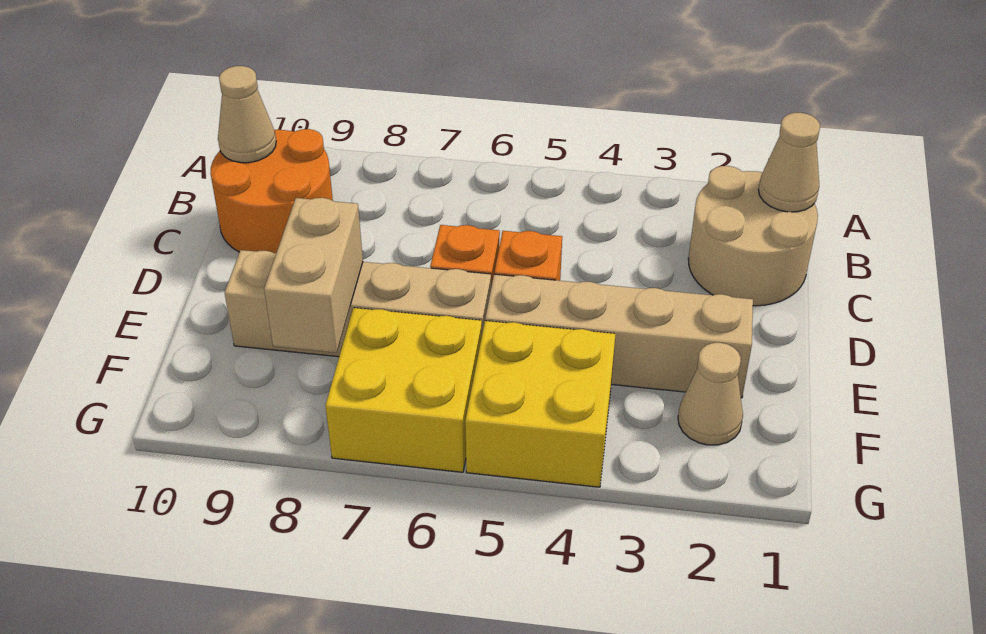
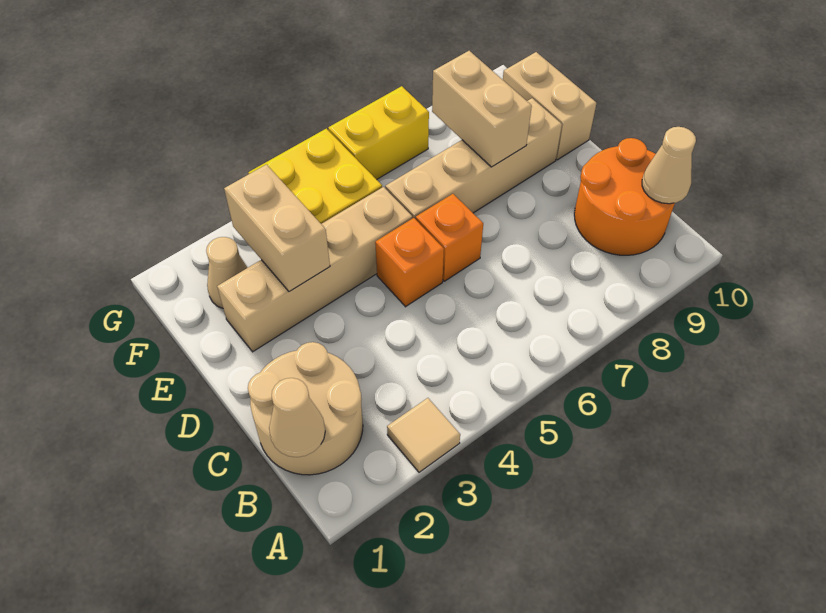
none -> tan 1x1 tile [387,398,460,472]
none -> tan 1x2 brick [224,164,330,291]
none -> tan 1x2 brick [503,52,596,160]
yellow 2x2 brick [325,308,482,472] -> yellow 1x2 brick [328,86,429,180]

